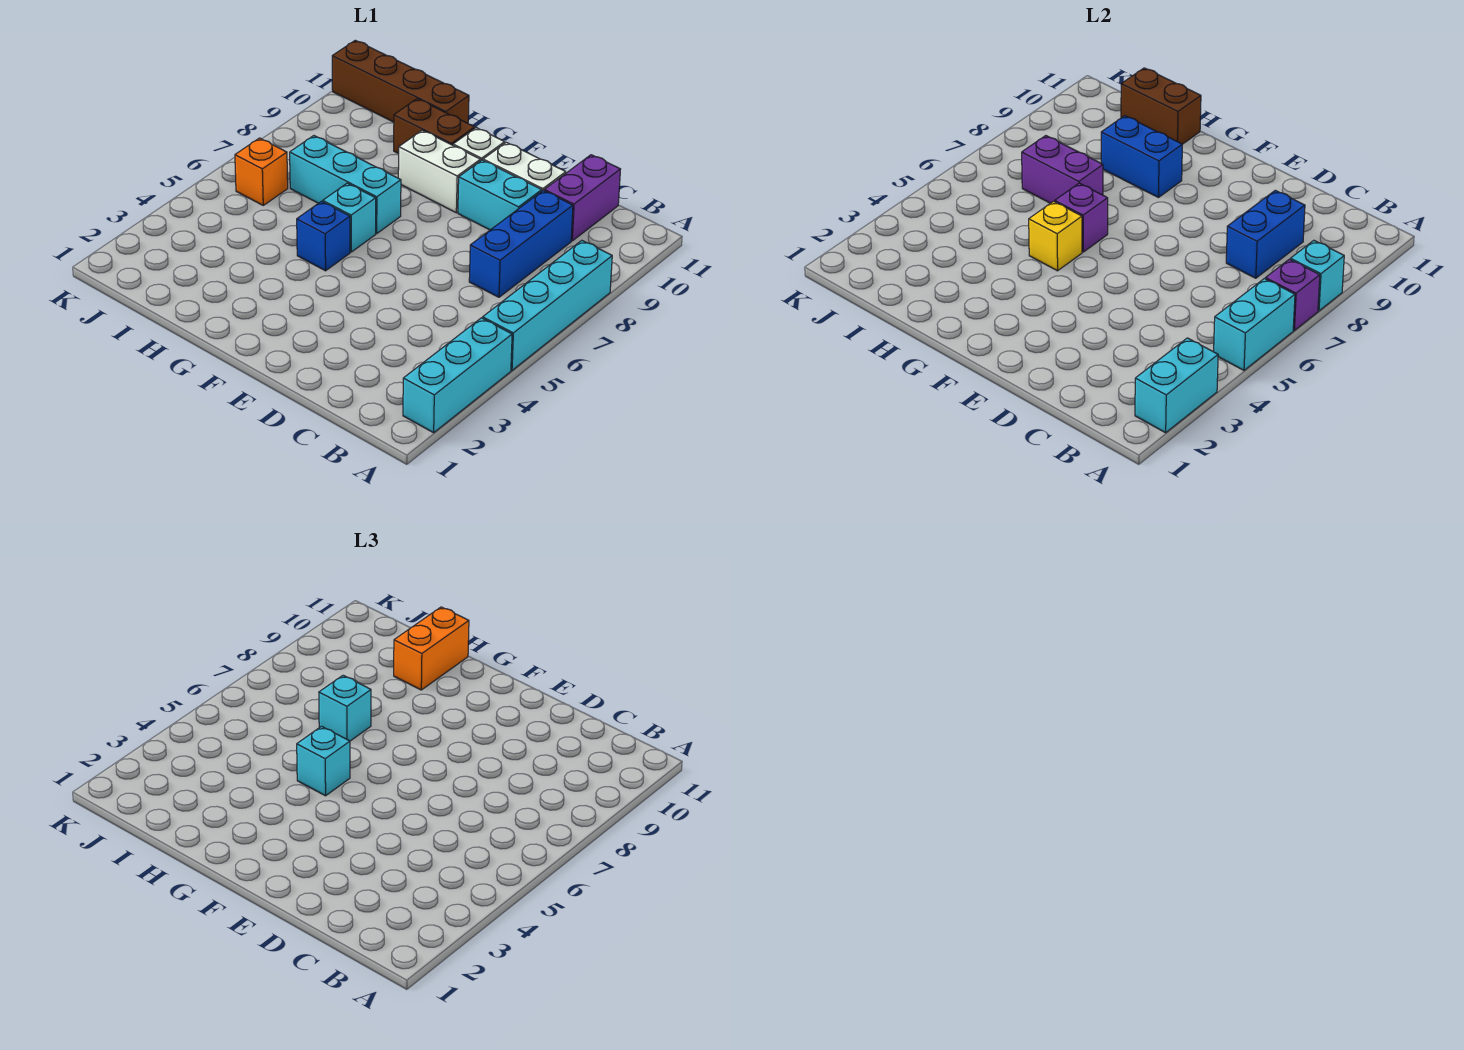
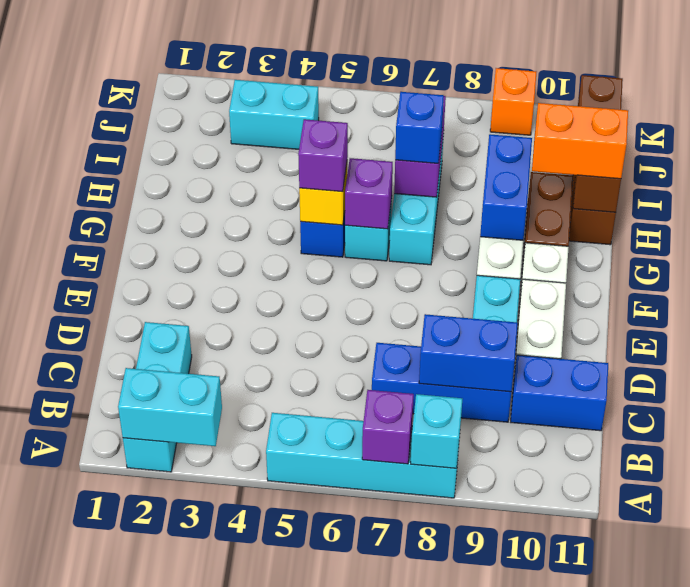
cyan 1x3 brick [403,318,512,433] -> cyan 1x3 brick turned to [123,322,192,472]
cyan 1x2 brick [1214,279,1295,370] -> cyan 1x2 brick moved to [229,80,319,149]
purple 1x2 brick [544,155,621,241] -> blue 1x2 brick [511,355,608,431]
cyan 1x1 brick [297,726,350,796] -> purple 1x1 brick [298,119,348,192]
cyan 1x1 brick [319,675,371,741] -> blue 1x1 brick [395,92,444,163]
orange 1x1 brick [235,138,288,205] -> orange 1x1 brick moved to [490,68,536,135]

